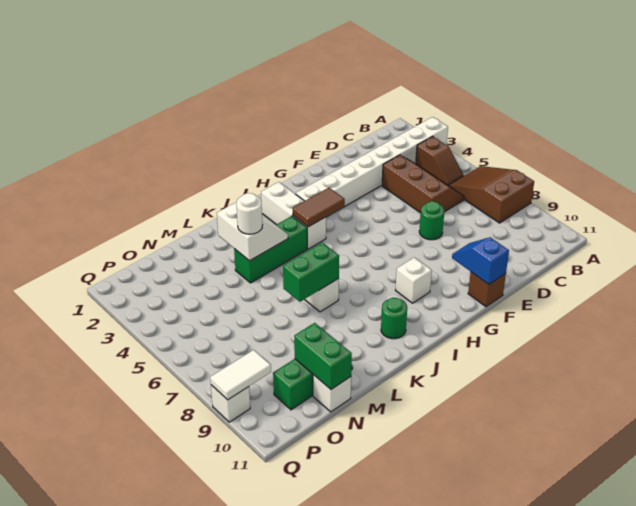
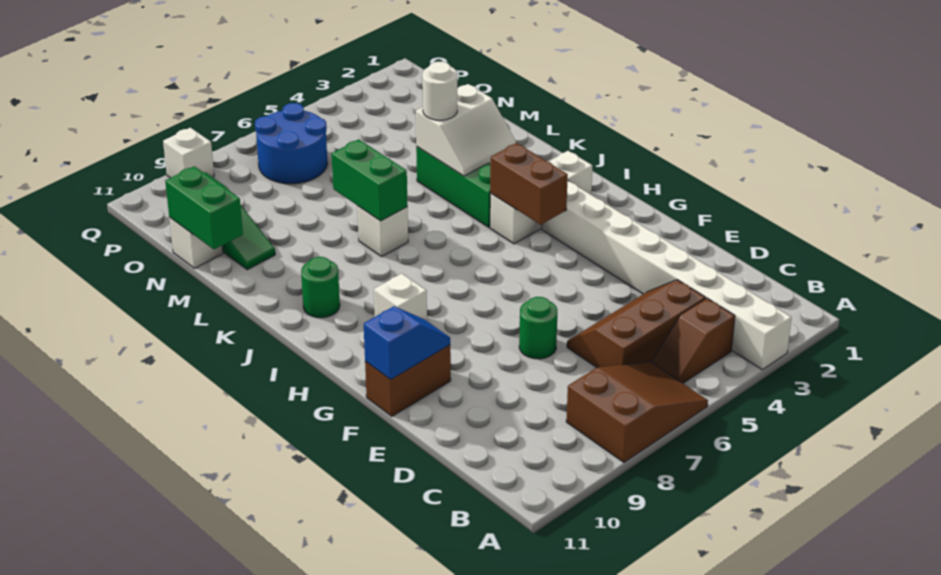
brown 2x3 slope [382,155,464,213] -> brown 2x3 slope turned to [567,280,705,368]
brown 1x1 brick [468,272,506,307] -> brown 1x2 brick [365,345,451,416]
brown 1x2 tile [293,188,345,227] -> brown 1x2 brick [490,143,568,225]
green 1x2 brick [294,323,352,389] -> green 1x2 brick turned to [165,166,243,250]
none -> blue 2x2 round brick [255,103,327,184]
white 1x2 tile [210,350,271,400] -> none

